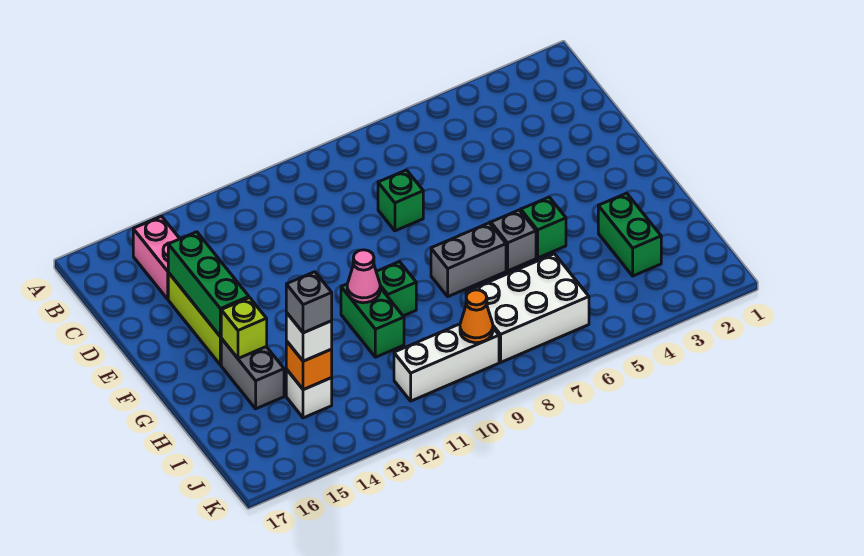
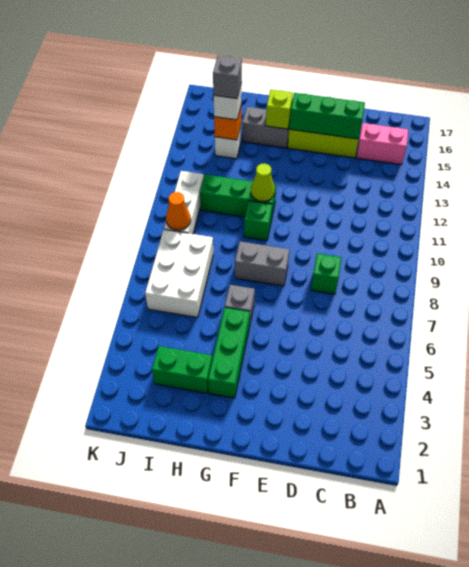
green 1x1 brick [521,197,566,258] -> green 1x3 brick [208,307,250,398]
grey 1x2 brick [431,223,506,297] -> grey 1x2 brick turned to [235,241,290,286]
green 1x2 brick [341,284,404,357] -> green 1x3 brick [200,174,276,219]
pink 1x1 cone [347,250,380,303] -> lime 1x1 cone [251,164,275,201]

